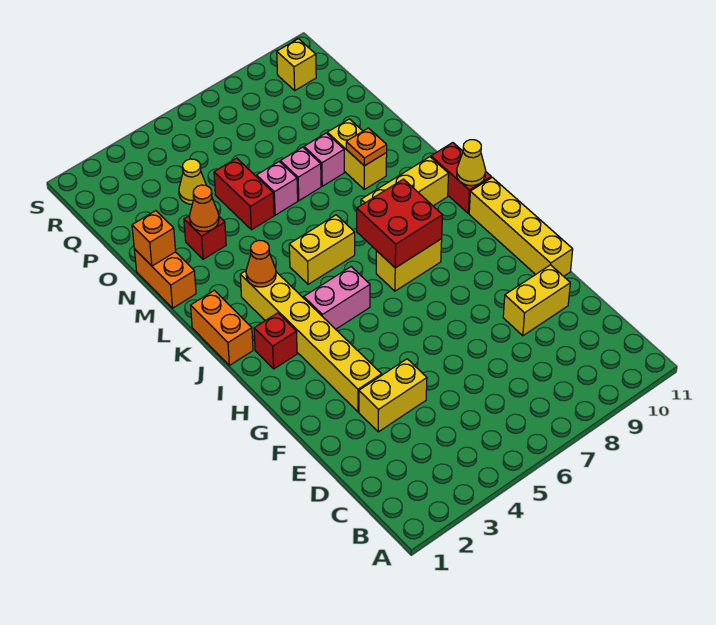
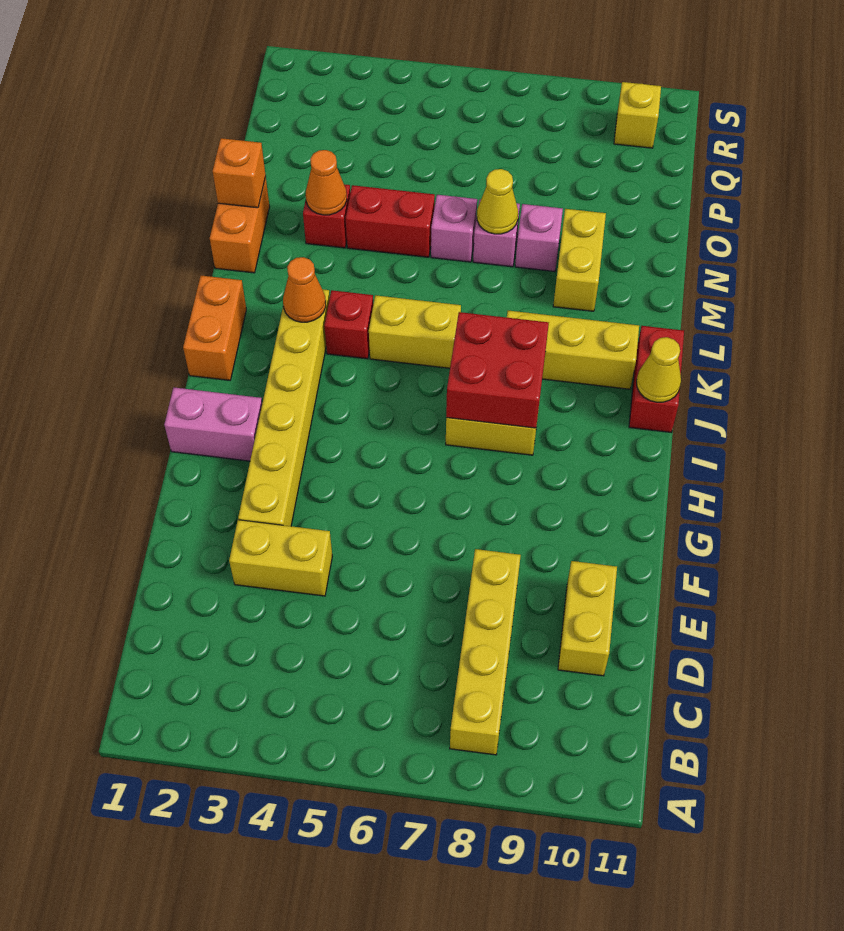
yellow 1x2 brick [503,265,570,336] -> yellow 1x2 brick turned to [558,561,617,676]
yellow 1x4 brick [469,177,573,276] -> yellow 1x4 brick moved to [450,549,521,755]
red 1x1 brick [254,313,297,369] -> red 1x1 brick moved to [324,290,373,359]
pink 1x2 brick [304,267,370,329] -> pink 1x2 brick moved to [164,388,262,461]
orange 1x1 plate [346,128,387,166] -> none
red 1x2 brick [214,158,274,230] -> red 1x2 brick turned to [346,185,435,257]
yellow 1x1 cone [179,159,206,204] -> yellow 1x1 cone moved to [477,169,518,234]

